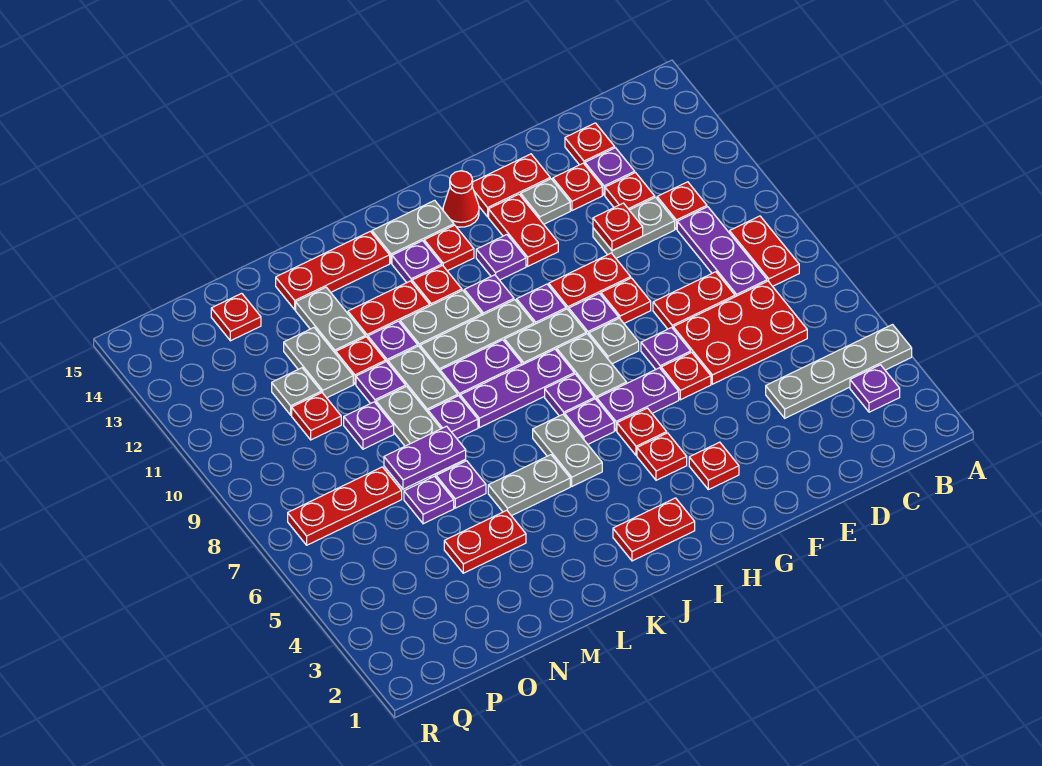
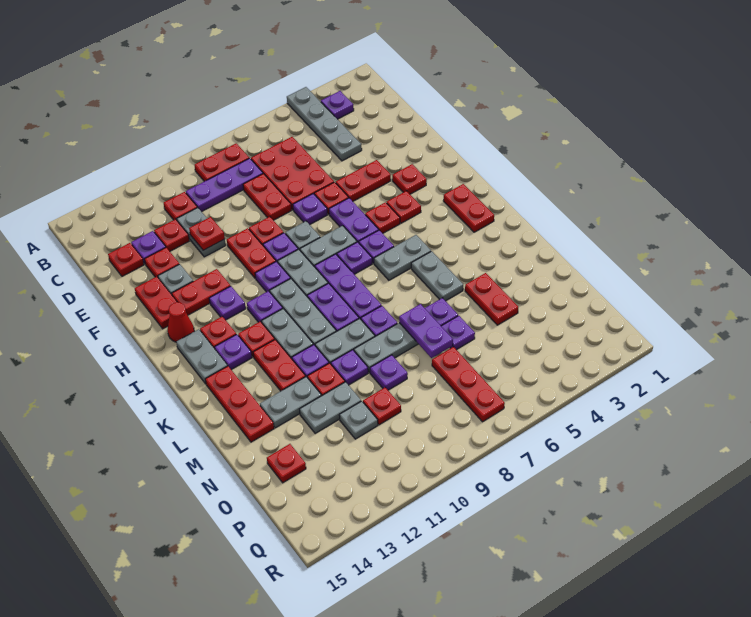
none -> red 1x2 plate [336,160,391,201]

